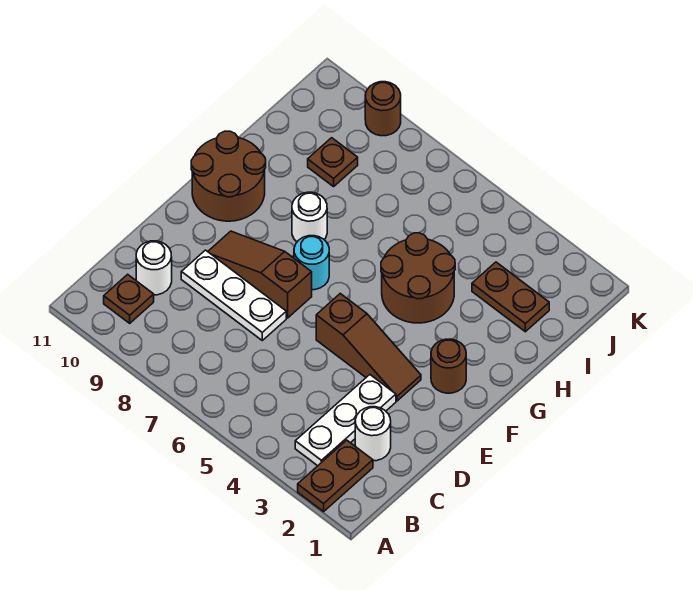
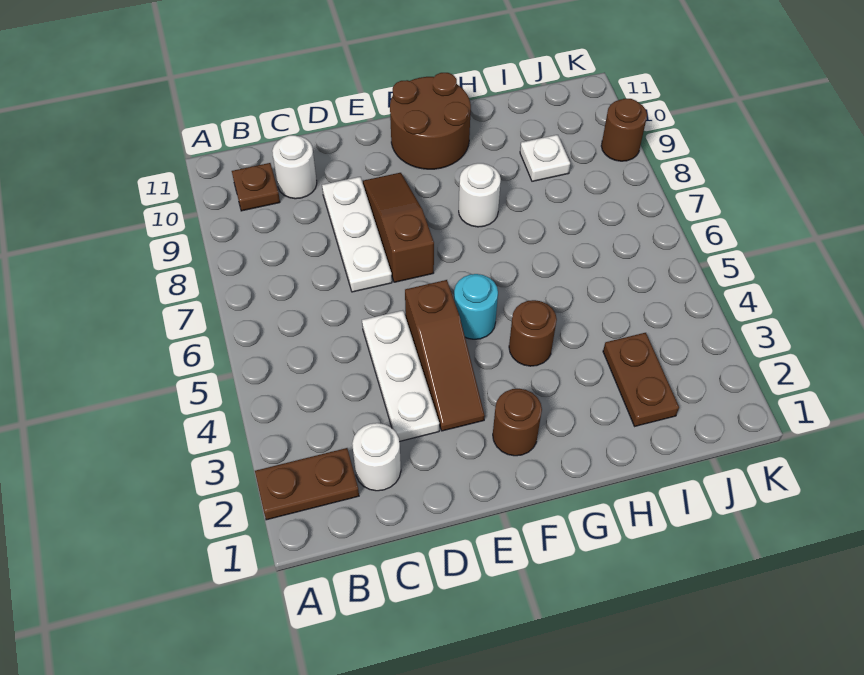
white 1x3 plate [295,375,396,466] -> white 1x3 plate turned to [362,310,439,442]
cyan 1x1 round brick [294,236,329,290] -> cyan 1x1 round brick moved to [454,274,498,339]
brown 2x2 round brick [381,233,455,323] -> brown 1x1 round brick [509,300,557,366]
brown 1x1 plate [308,138,358,187] -> white 1x1 plate [520,135,570,181]

